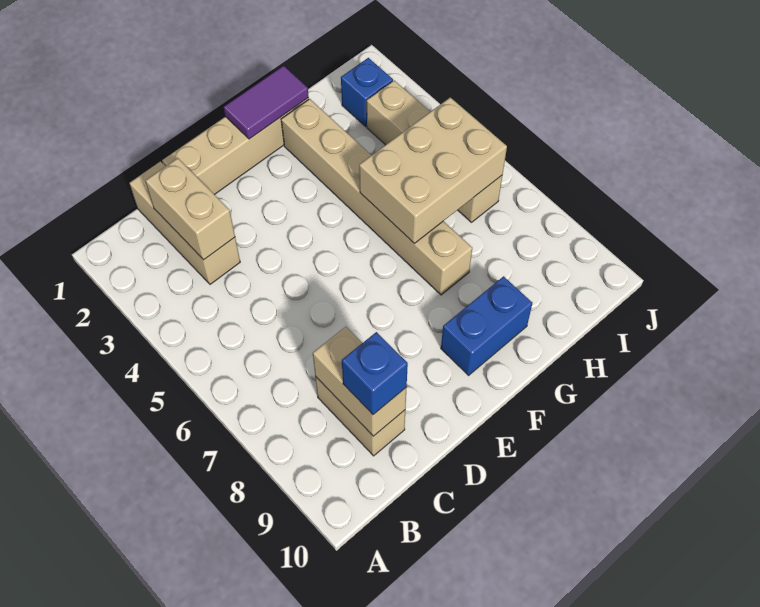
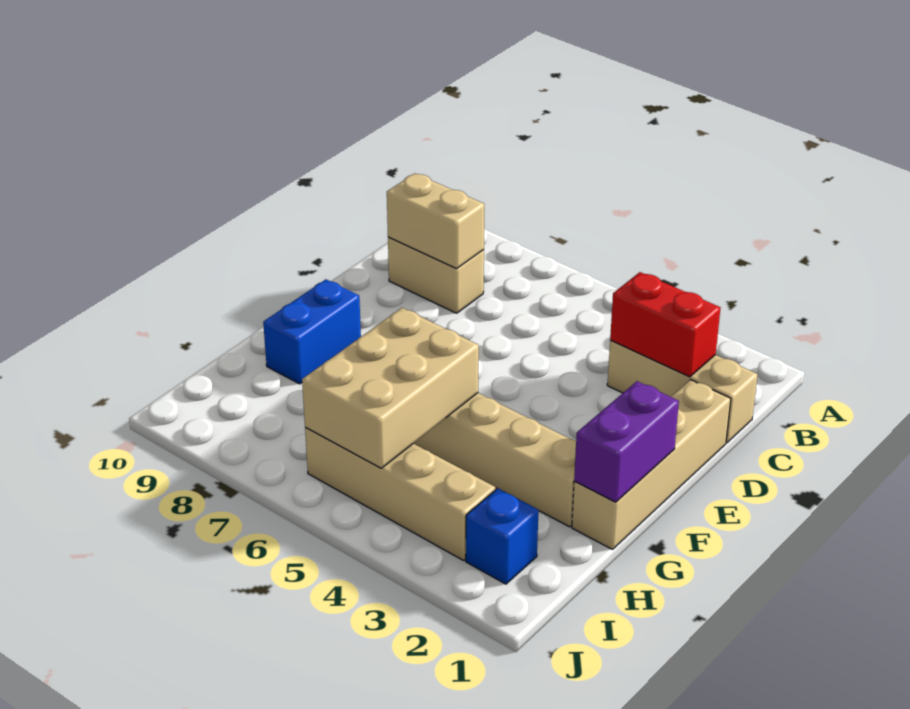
tan 1x2 brick [145,158,235,260] -> red 1x2 brick [610,272,720,377]
blue 1x1 brick [342,332,408,415] -> none
purple 1x2 tile [224,66,309,139] -> purple 1x2 brick [574,381,679,502]

